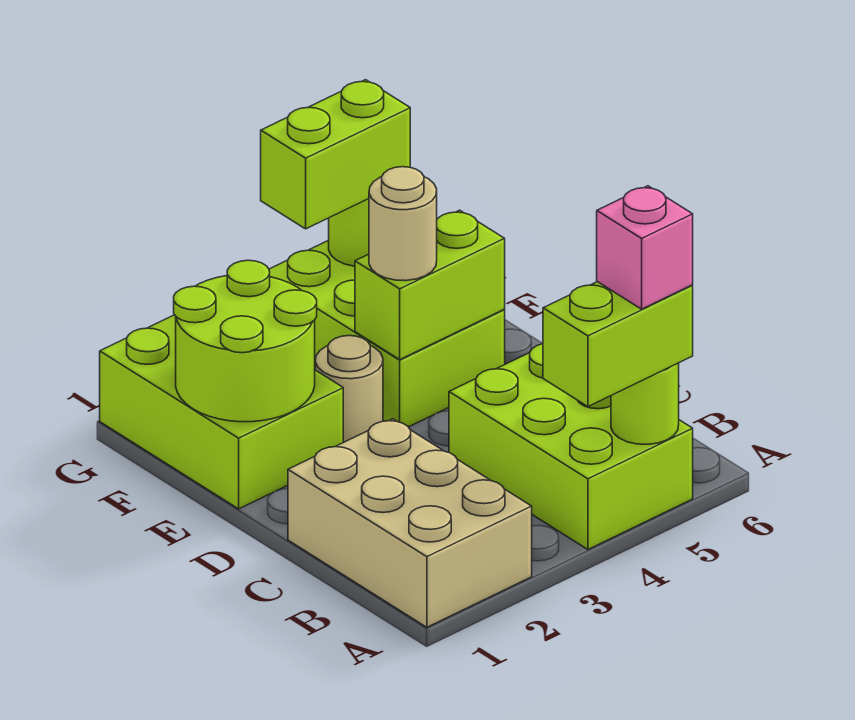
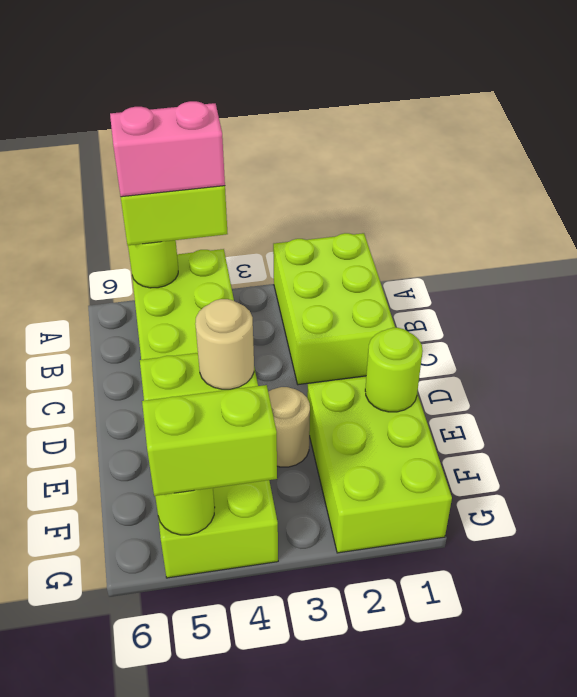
tan 2x3 brick [288,419,532,627] -> lime 2x3 brick [273,233,395,385]
pink 1x1 brick [597,186,693,309] -> pink 1x2 brick [110,101,225,197]
lime 2x2 round brick [174,260,317,422] -> lime 1x1 round brick [365,328,423,412]

